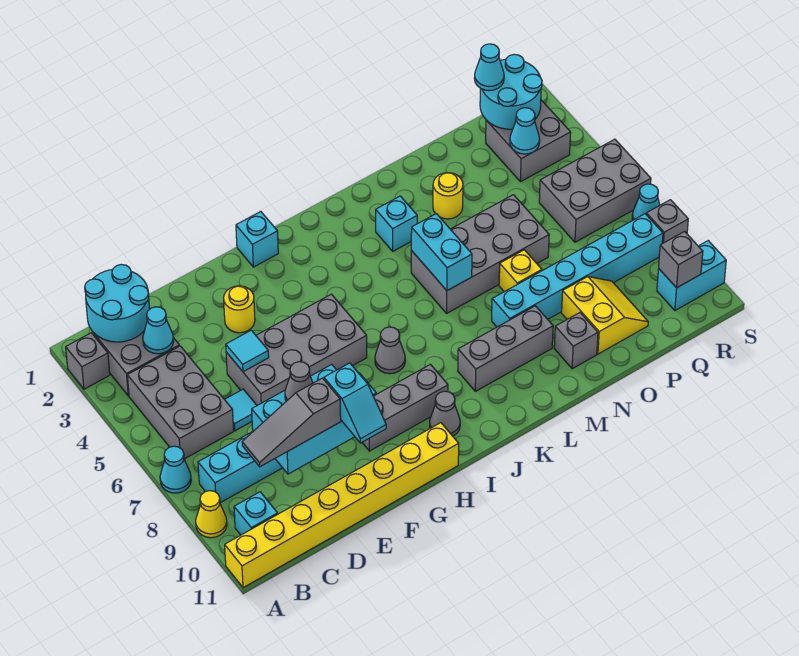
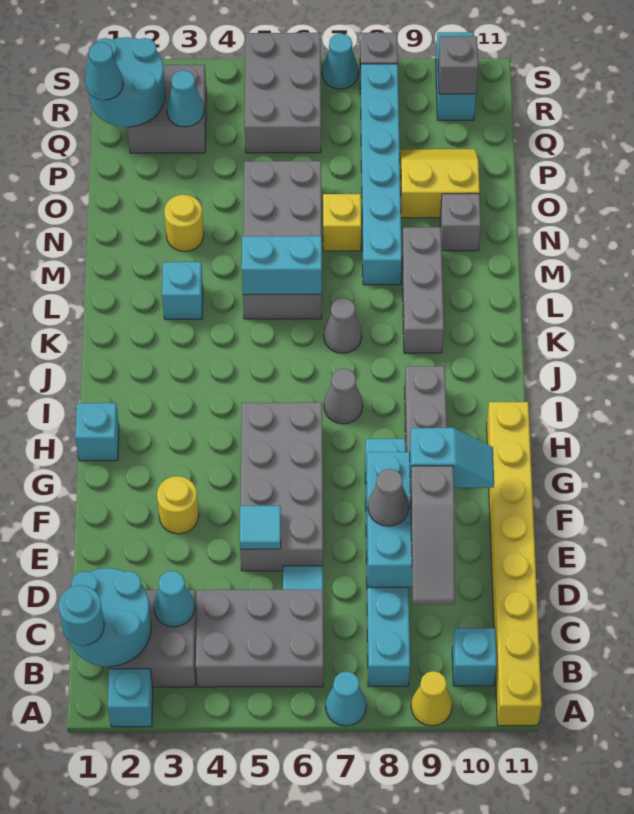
grey 1x1 brick [66,333,110,389] -> cyan 1x1 brick [108,669,153,727]
none -> cyan 1x1 round brick [59,585,104,645]
grey 1x1 cone [430,391,460,436] -> grey 1x1 cone moved to [324,298,362,353]

